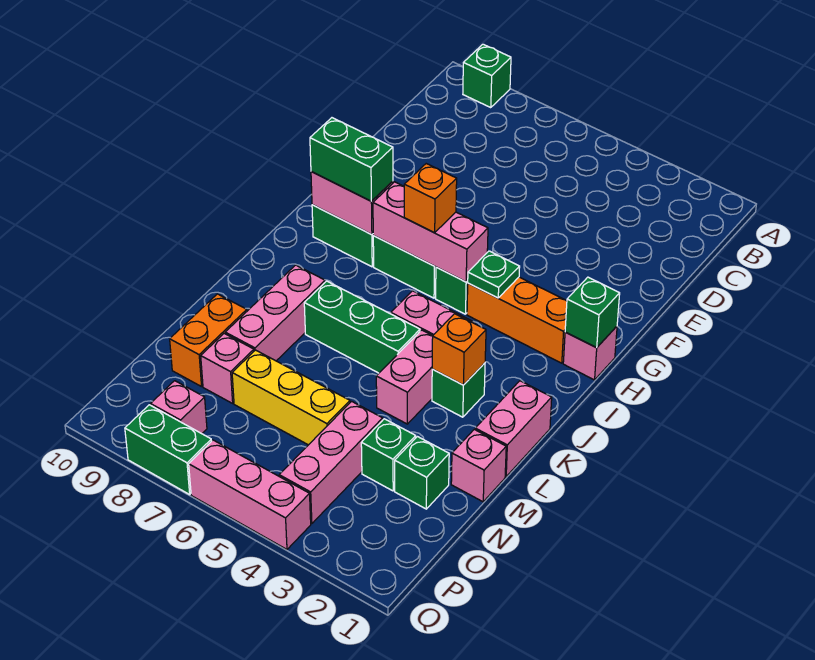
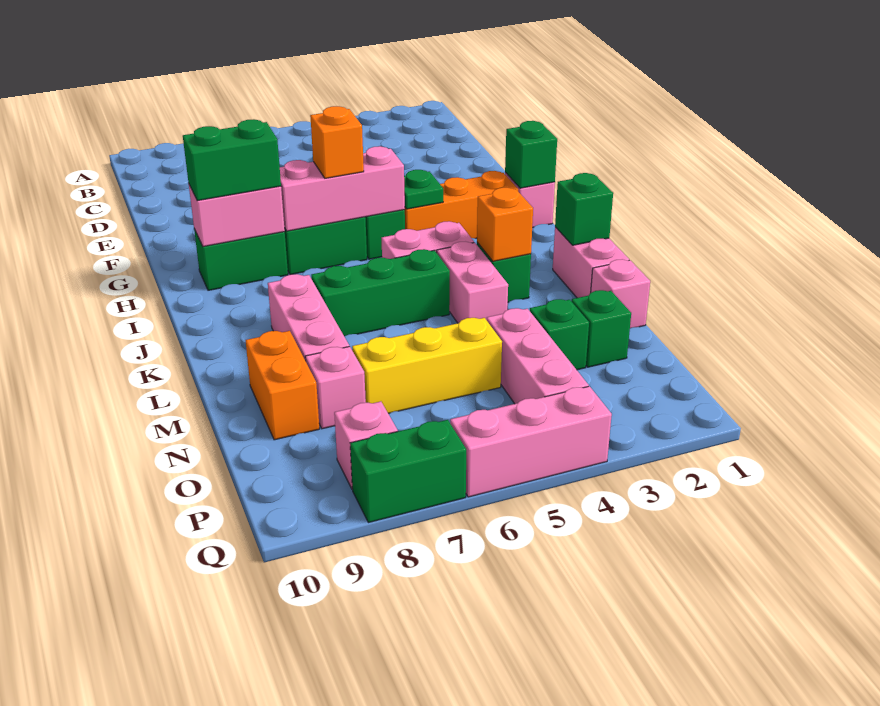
green 1x1 brick [463,44,511,108] -> green 1x1 brick moved to [555,173,613,245]

